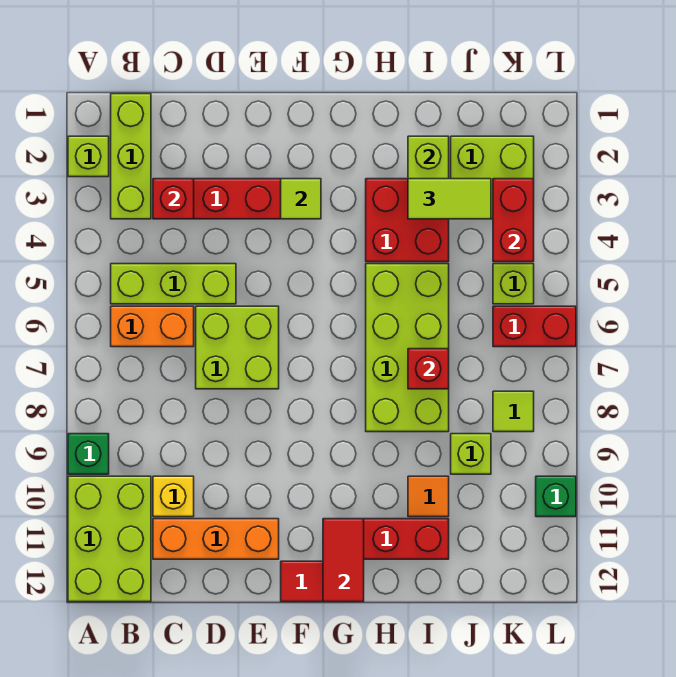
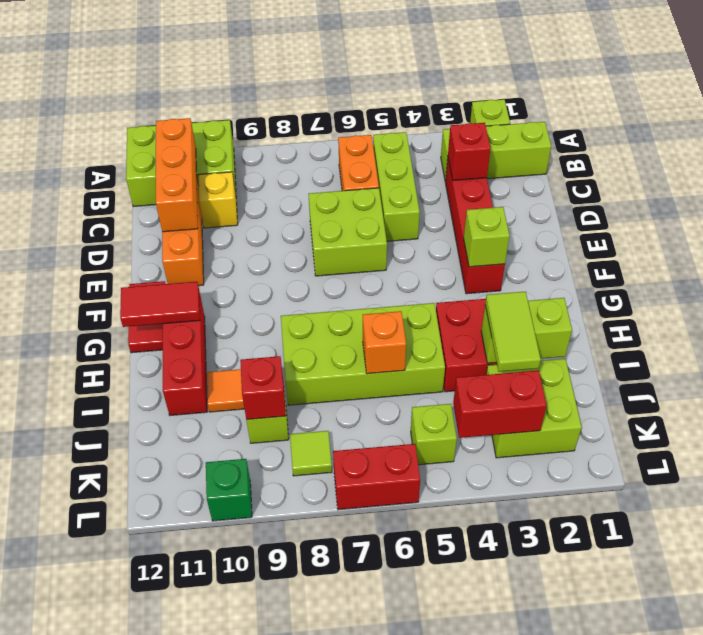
green 1x1 brick [68,434,109,474] -> none
none -> orange 1x3 brick [156,118,198,232]
lime 1x1 tile [281,179,321,219] -> lime 1x1 brick [464,207,510,267]
none -> orange 1x1 brick [363,311,406,374]
red 1x1 brick [408,349,449,389] -> red 1x1 brick moved to [240,356,286,420]
red 1x2 brick [493,306,576,347] -> red 1x2 brick turned to [333,444,420,510]

